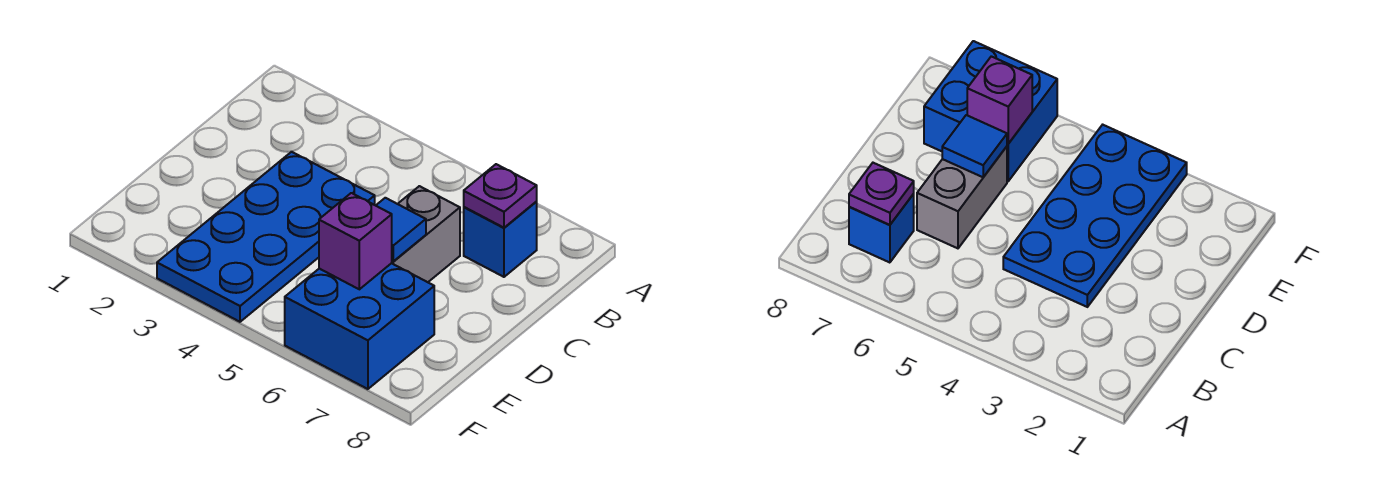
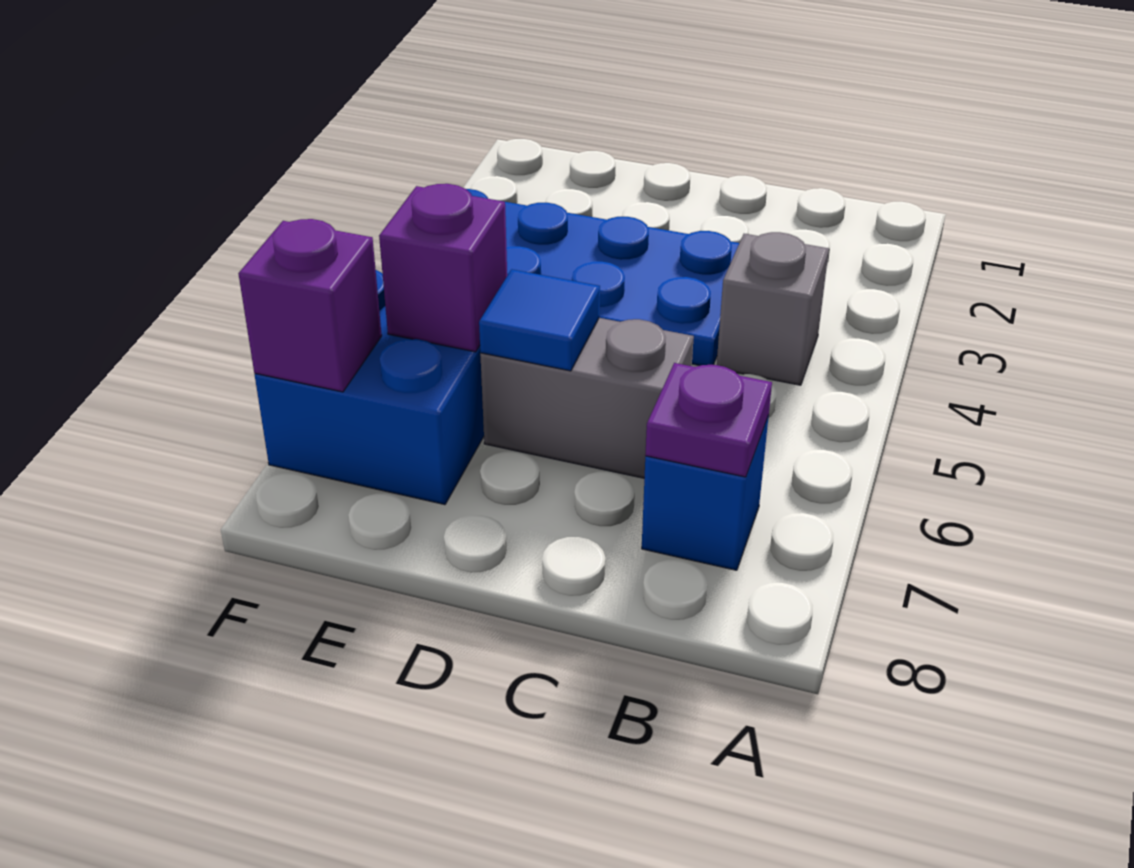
none -> grey 1x1 brick [717,232,829,385]
none -> purple 1x1 brick [238,219,382,392]

